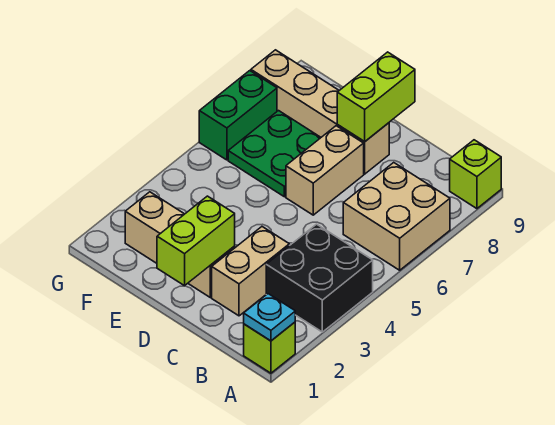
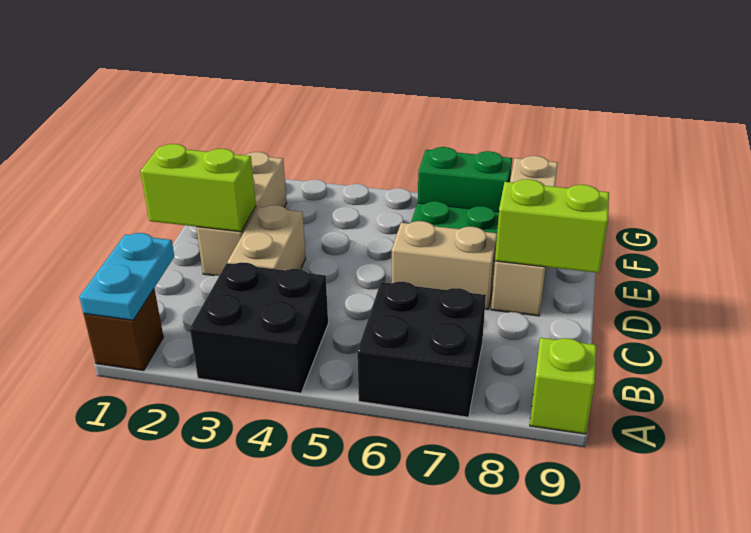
lime 1x1 brick [244,322,295,373] -> brown 1x1 brick [84,289,163,371]
cyan 1x1 plate [244,294,295,341] -> cyan 1x2 plate [79,233,174,320]
tan 2x2 brick [343,163,450,270] -> black 2x2 brick [357,282,486,417]
tan 1x2 brick [212,227,289,316] -> tan 1x2 brick turned to [227,205,306,270]

